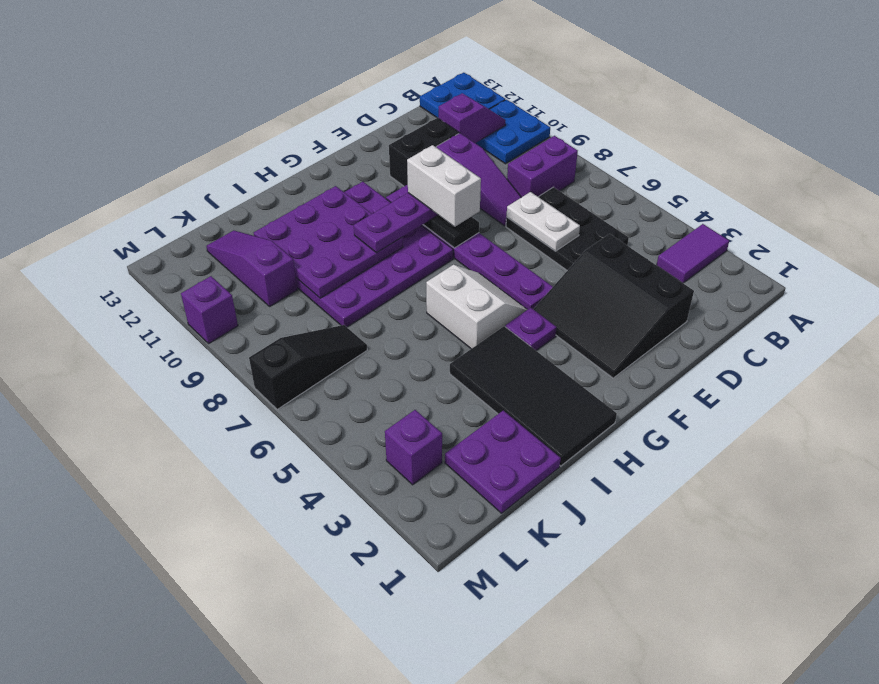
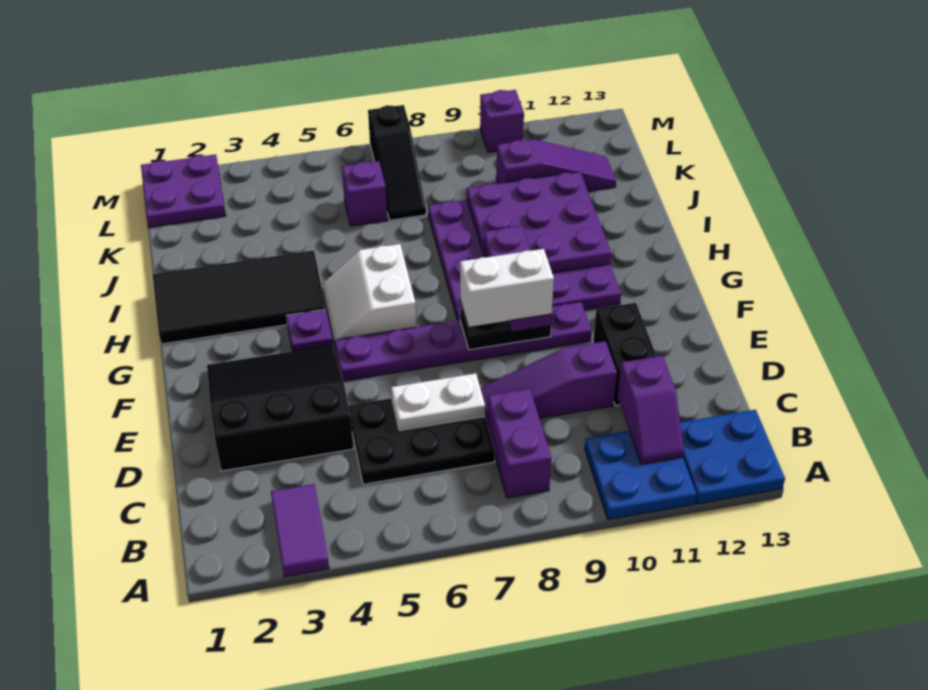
white 2x2 slope [426,265,527,349] -> white 2x2 slope turned to [323,244,416,345]
purple 2x2 plate [445,411,561,513] -> purple 2x2 plate moved to [141,154,226,227]
purple 1x1 brick [385,410,442,485] -> purple 1x1 brick moved to [342,161,387,226]

